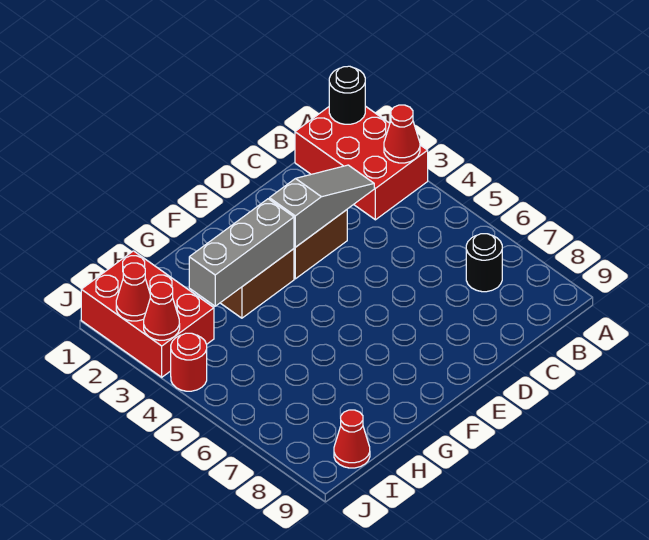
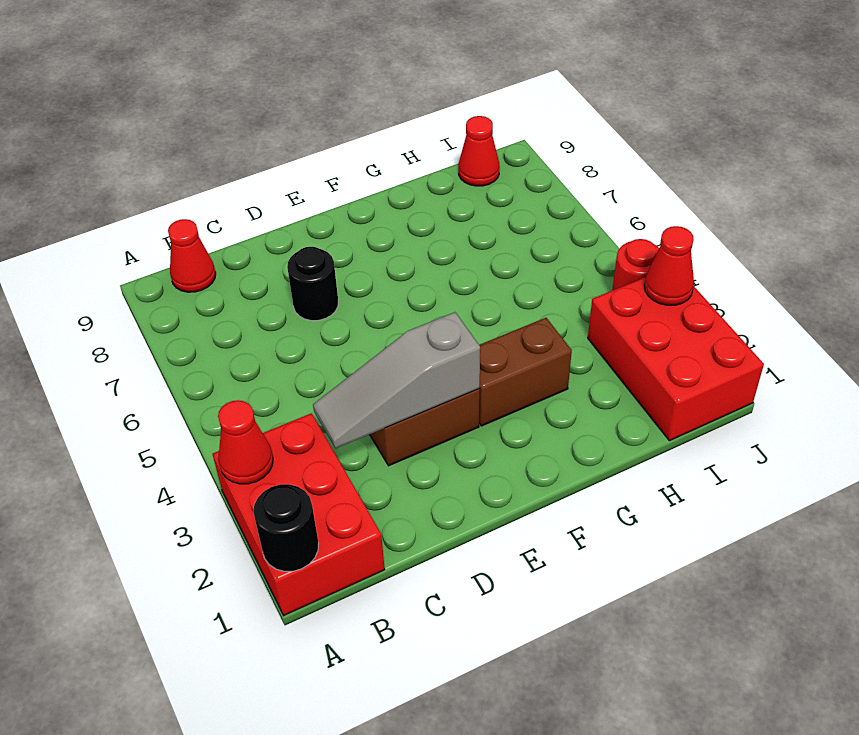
black 1x1 round brick [466,234,502,292] -> black 1x1 round brick moved to [287,247,338,321]
grey 1x3 brick [189,199,294,306] -> none
red 1x1 cone [116,263,150,321] -> red 1x1 cone moved to [168,219,216,292]

